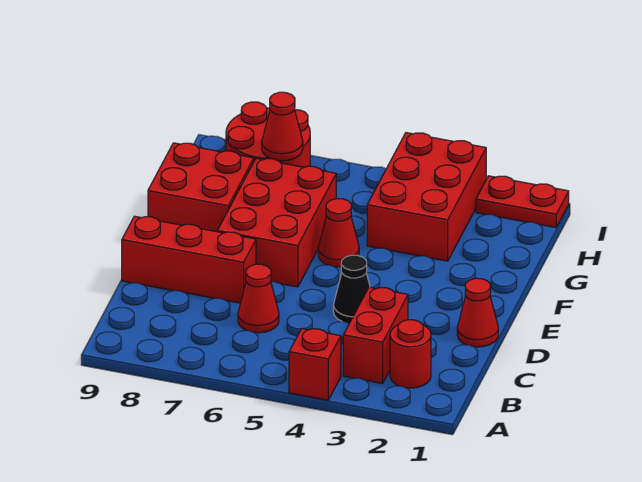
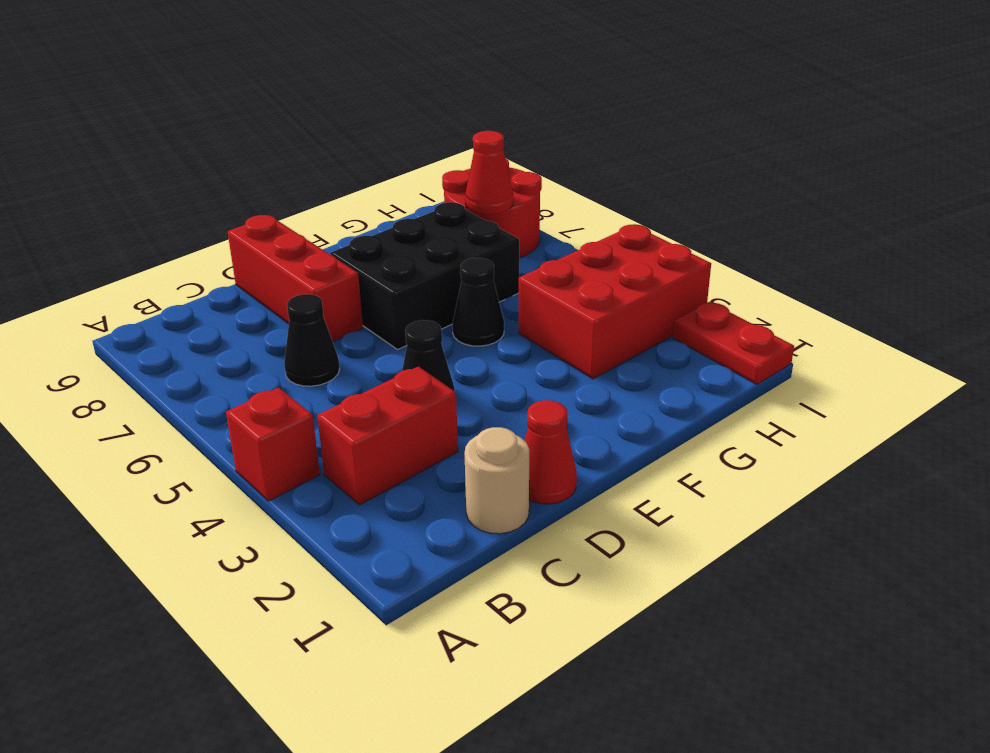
red 1x1 round brick [390,320,431,388] -> none
none -> tan 1x1 round brick [464,427,529,534]
red 1x1 cone [238,264,279,333] -> black 1x1 cone [284,294,340,386]
red 2x3 brick [217,158,336,287] -> black 2x3 brick [330,202,519,349]
red 1x1 cone [318,199,359,267] -> black 1x1 cone [452,258,504,346]
red 2x2 brick [148,143,254,232] -> none

